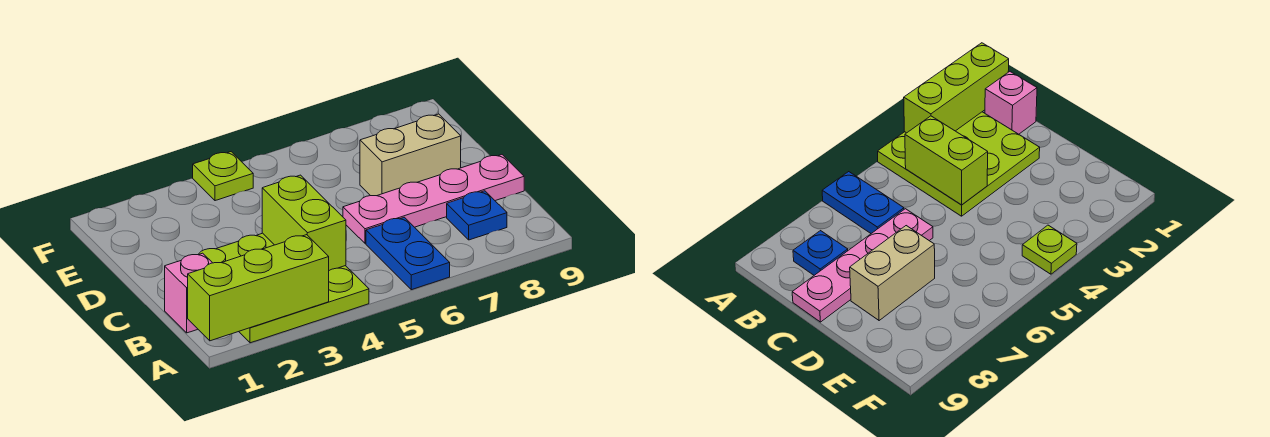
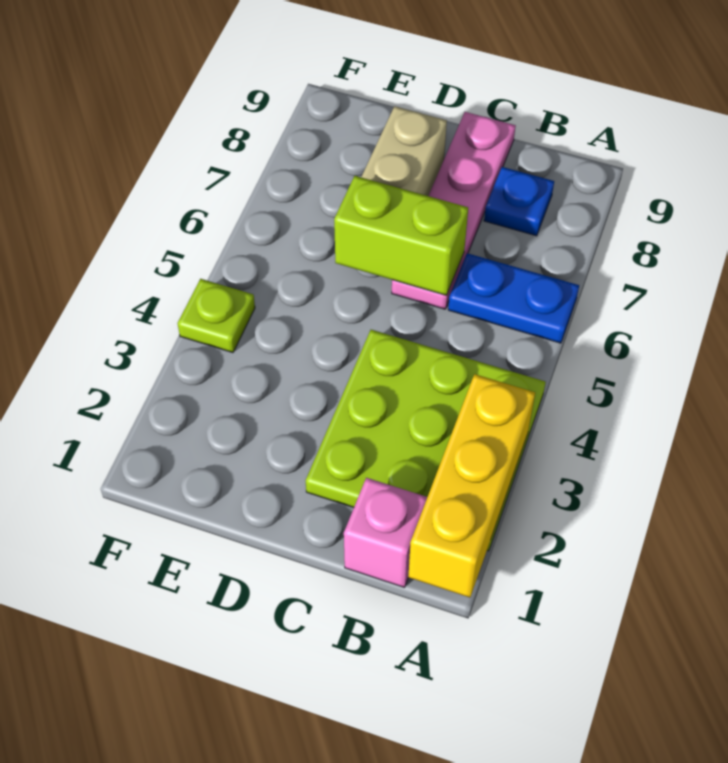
lime 1x3 brick [188,235,329,341] -> yellow 1x3 brick [408,374,535,598]
lime 1x2 brick [262,175,346,270] -> lime 1x2 brick moved to [334,176,468,295]

